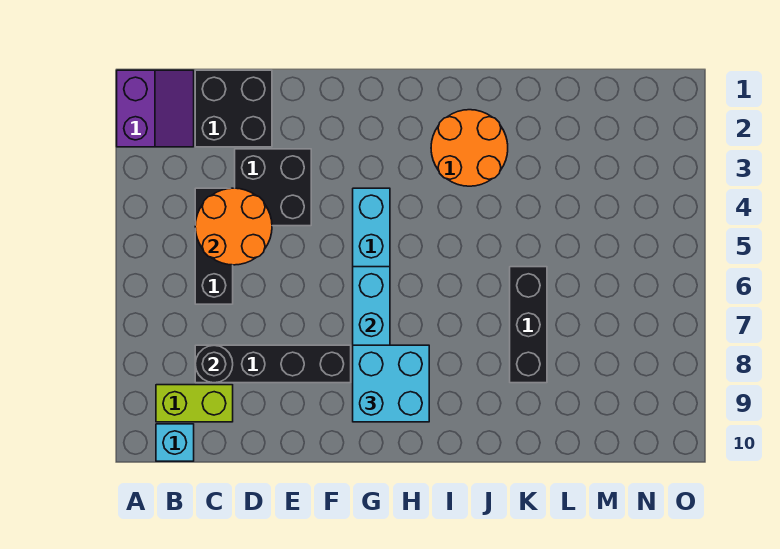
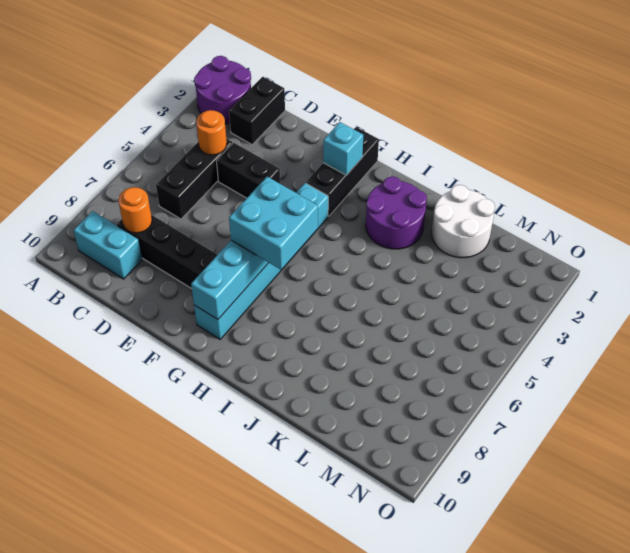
purple 2x2 slope [117,70,194,147] -> purple 2x2 round brick [194,56,251,124]
lime 1x2 brick [156,385,233,422] -> cyan 1x2 brick [74,211,142,279]
cyan 1x1 brick [156,424,194,461] -> cyan 1x1 brick moved to [323,122,363,175]
black 2x2 brick [195,70,272,147] -> black 1x2 brick [229,77,285,144]
orange 2x2 round brick [195,188,272,265] -> orange 1x1 round brick [196,110,227,155]
black 1x1 round brick [195,345,233,383] -> orange 1x1 round brick [118,187,152,233]
black 2x2 brick [235,149,311,226] -> black 1x2 brick [216,143,280,198]
cyan 2x2 brick [353,345,429,422] -> cyan 2x2 brick moved to [229,177,318,270]
orange 2x2 round brick [431,110,508,186] -> purple 2x2 round brick [366,176,427,249]
none -> white 2x2 round brick [432,185,495,258]
black 1x3 brick [510,267,547,383] -> black 1x3 brick moved to [306,127,379,216]

